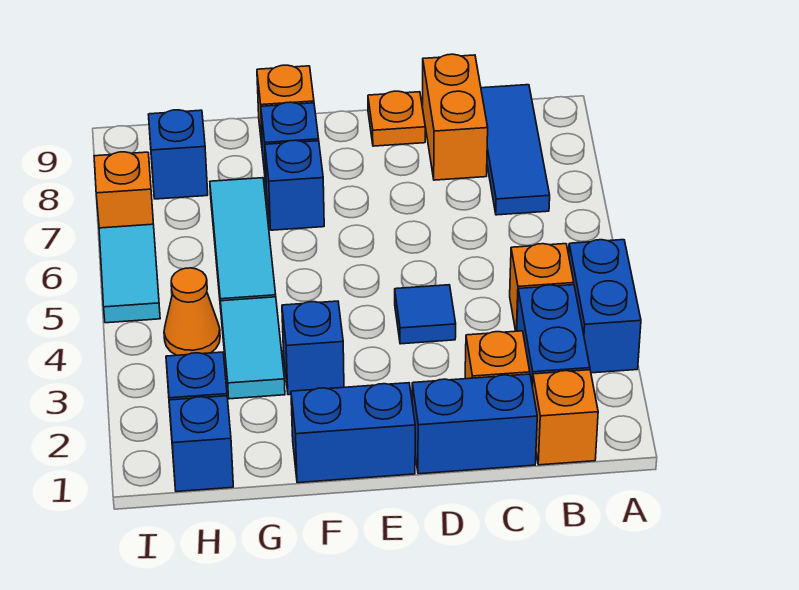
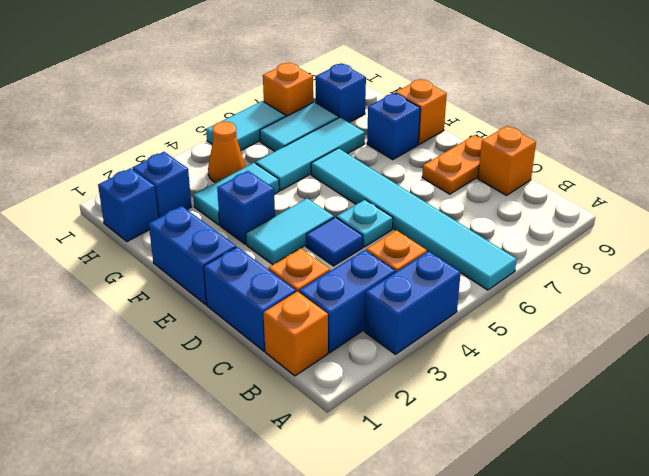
none -> cyan 1x6 tile [311,148,517,290]
blue 1x3 tile [481,85,550,215] -> none
orange 1x2 brick [422,54,488,180] -> orange 1x1 brick [478,126,536,195]
none -> cyan 1x1 plate [337,200,393,247]
orange 1x1 plate [368,91,425,146] -> orange 1x2 plate [422,135,484,194]
none -> cyan 1x2 tile [246,198,334,265]
blue 1x1 brick [265,140,324,230] -> none
none -> cyan 1x2 tile [260,102,339,151]

